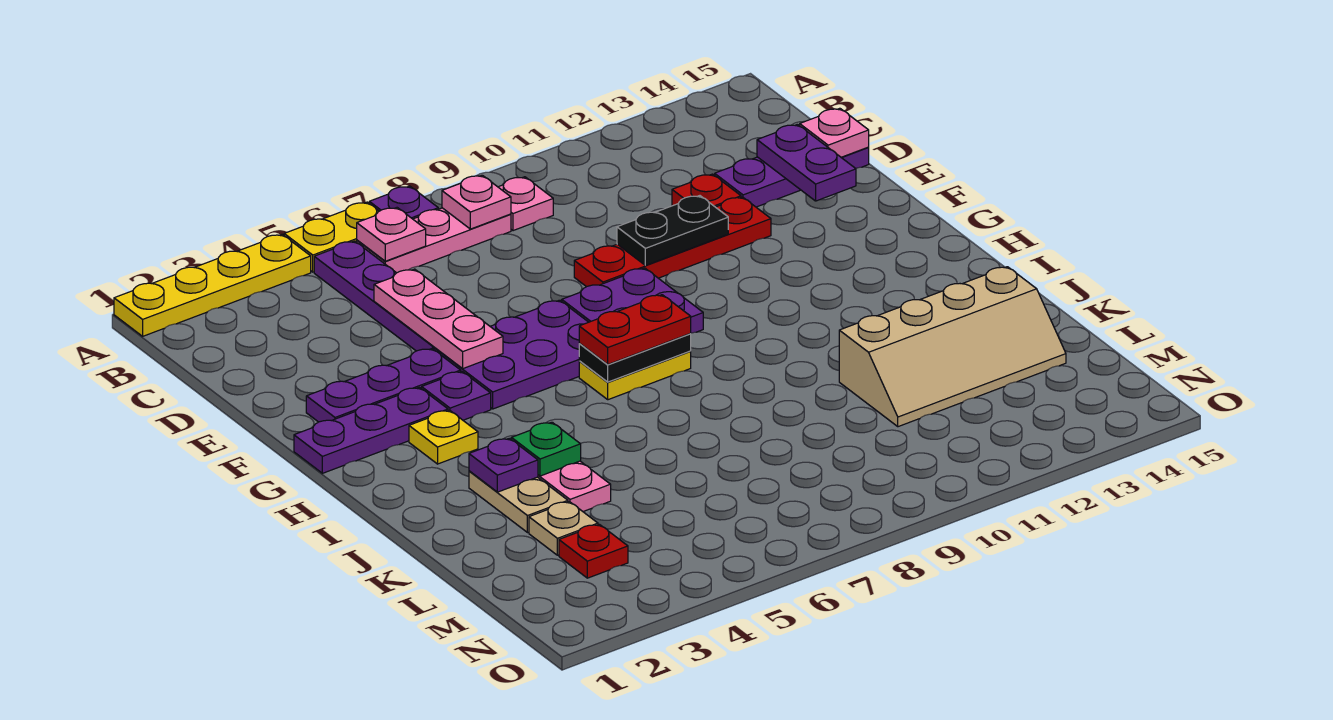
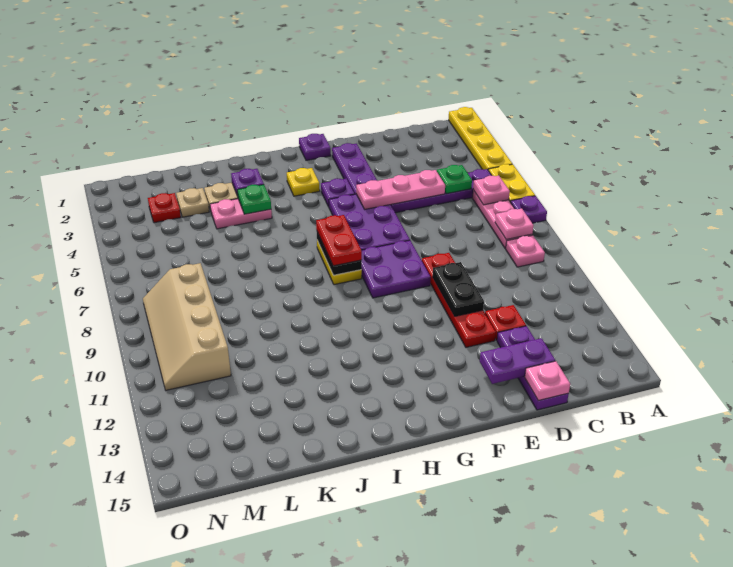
none -> green 1x1 plate [437,165,472,194]
purple 1x3 plate [294,387,448,473] -> purple 1x1 plate [299,134,331,160]
tan 2x4 slope [839,267,1066,427] -> tan 2x4 slope moved to [143,263,231,390]

